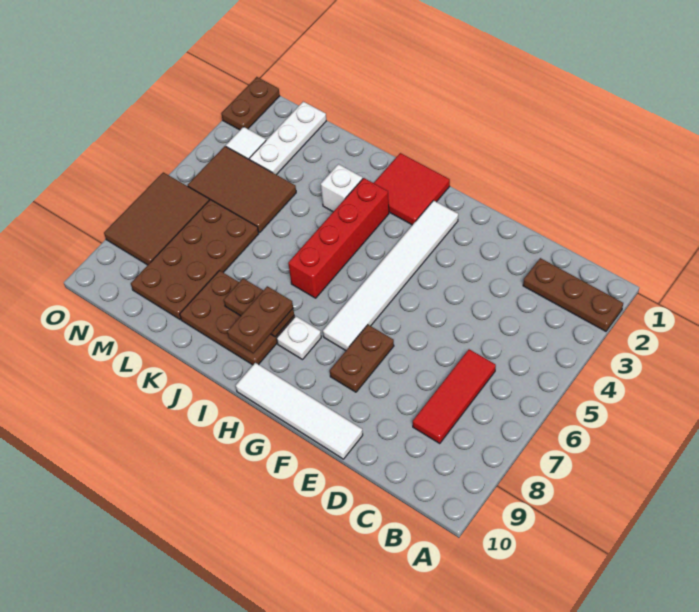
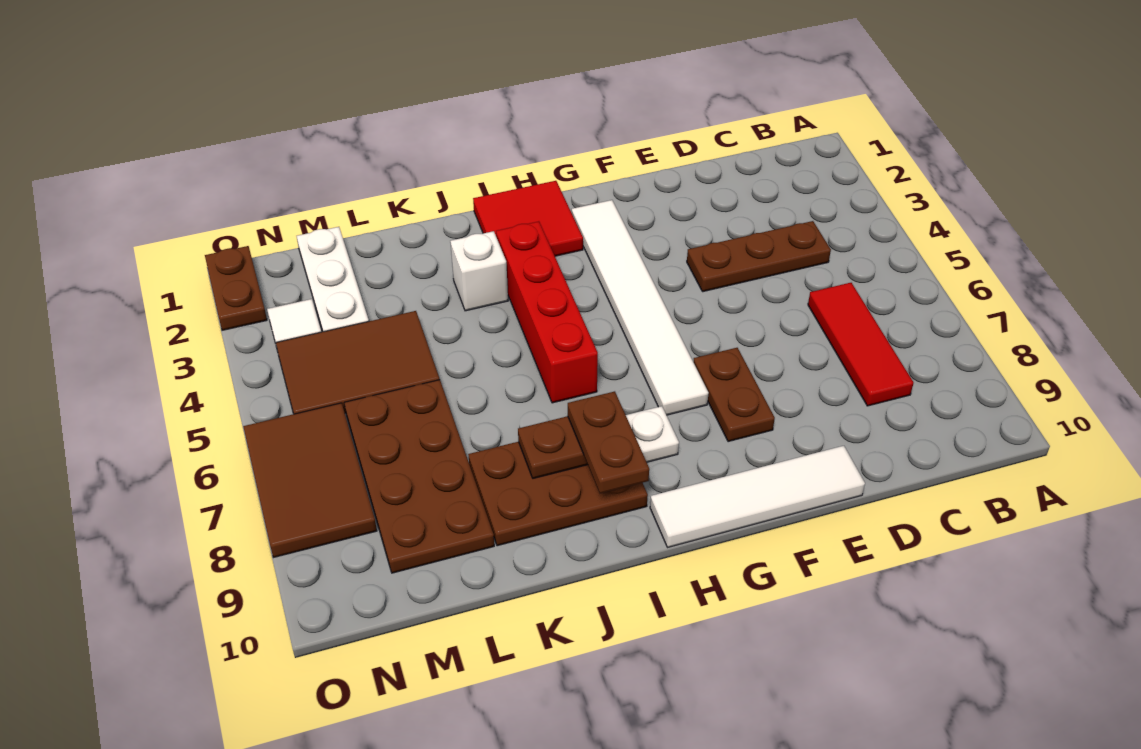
brown 1x3 plate [523,258,623,331] -> brown 1x3 plate moved to [687,221,831,292]

